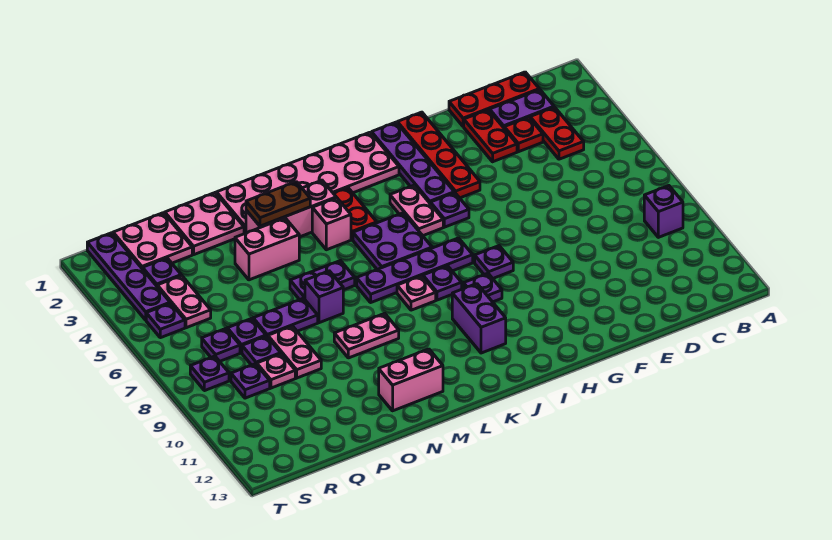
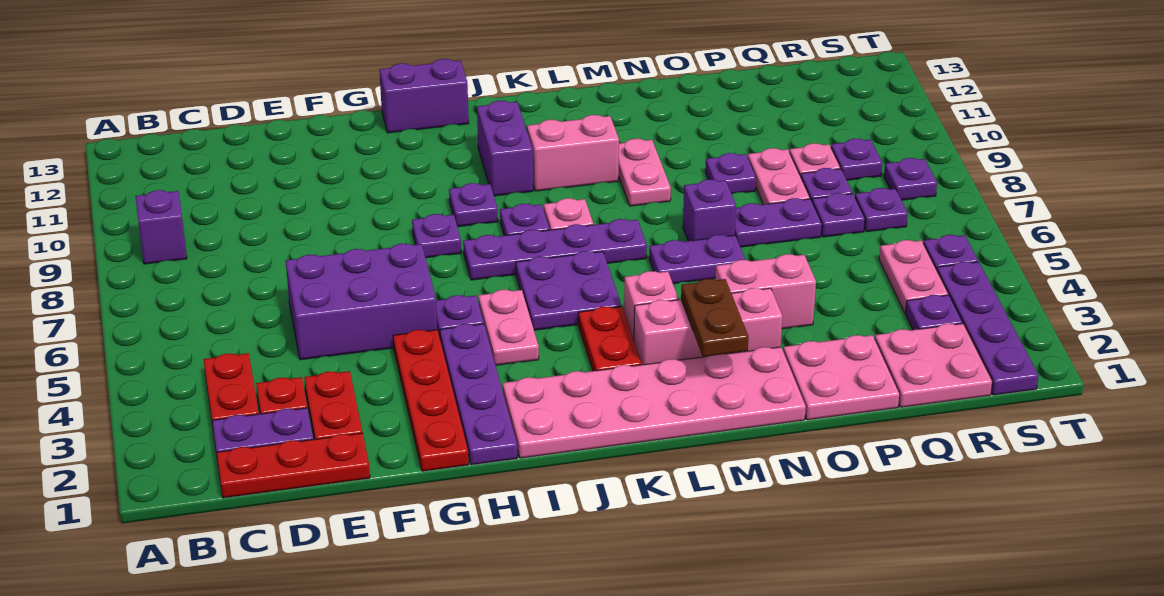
none -> purple 2x3 brick [286,243,437,360]
none -> purple 1x2 brick [379,59,469,133]
brown 1x2 plate [246,182,310,226] -> brown 1x2 plate turned to [681,279,749,357]
pink 1x2 plate [334,313,399,358] -> pink 1x2 plate turned to [619,138,671,206]
pink 1x2 brick [379,349,443,411] -> pink 1x2 brick moved to [527,115,619,191]
none -> purple 1x1 plate [705,153,756,194]

